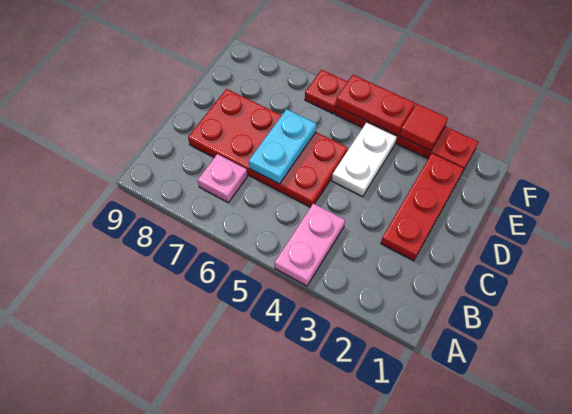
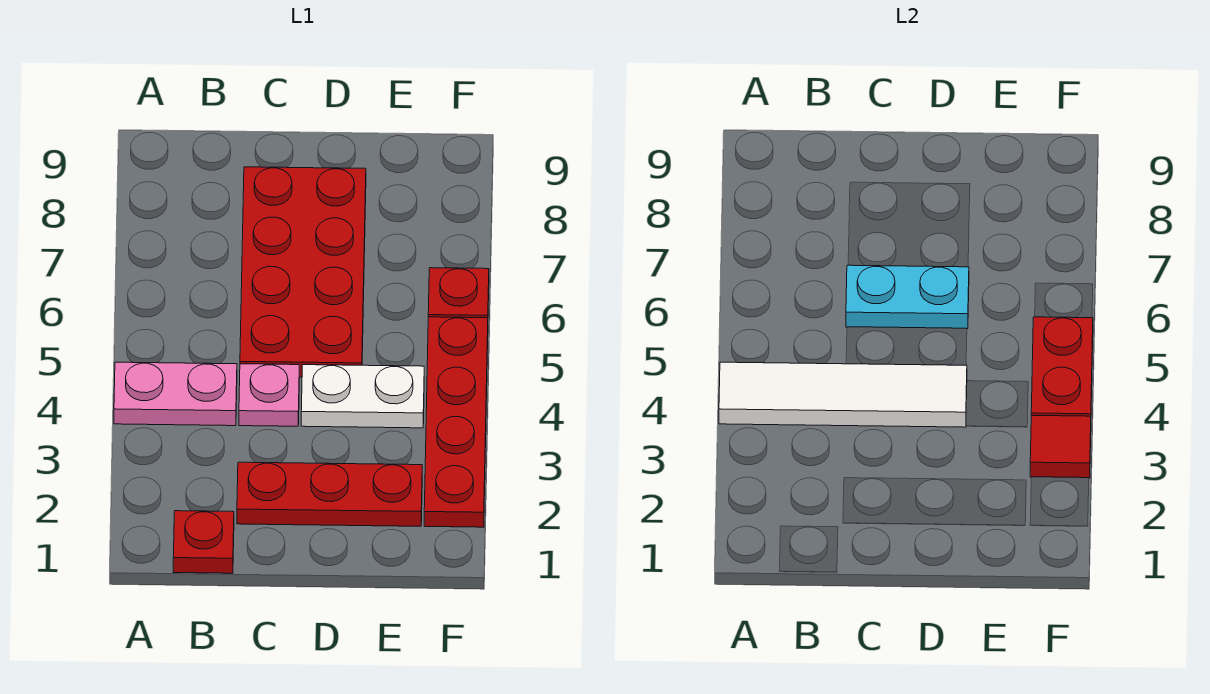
none -> white 1x4 tile [719,362,967,427]
none -> red 1x1 plate [173,511,234,573]
pink 1x1 plate [198,154,248,203] -> pink 1x1 plate moved to [239,364,299,426]

